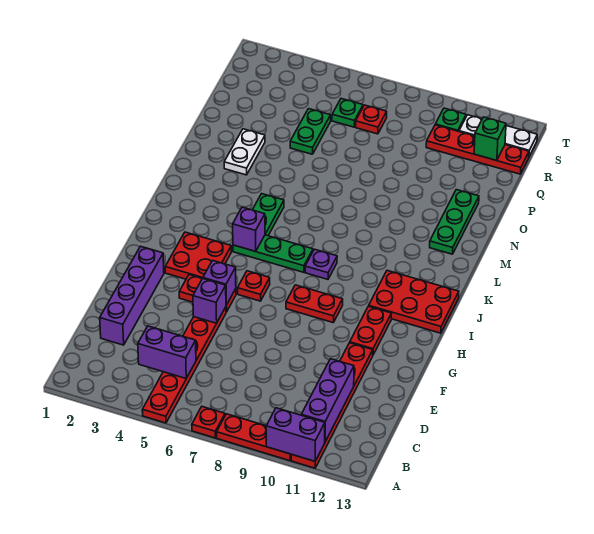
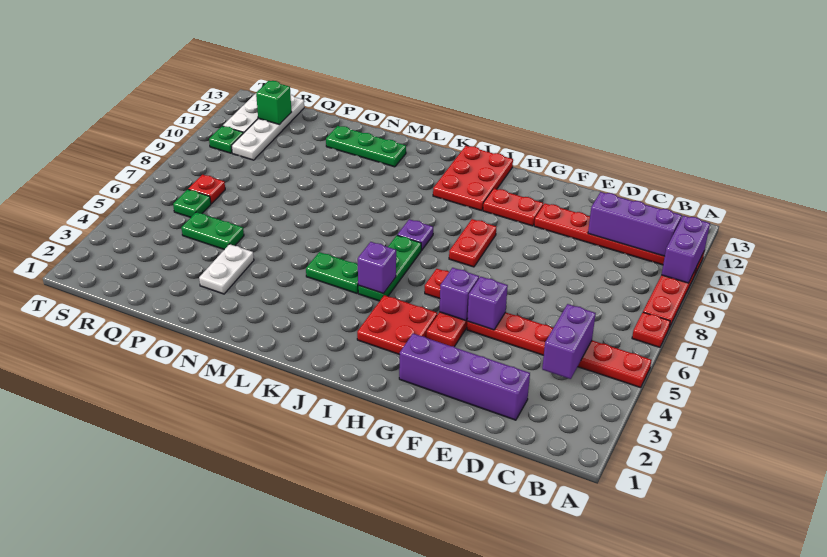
white 1x2 plate [224,129,265,175] -> white 1x2 plate turned to [199,244,254,294]
red 1x4 plate [426,125,529,174] -> white 1x4 plate [232,94,304,160]

